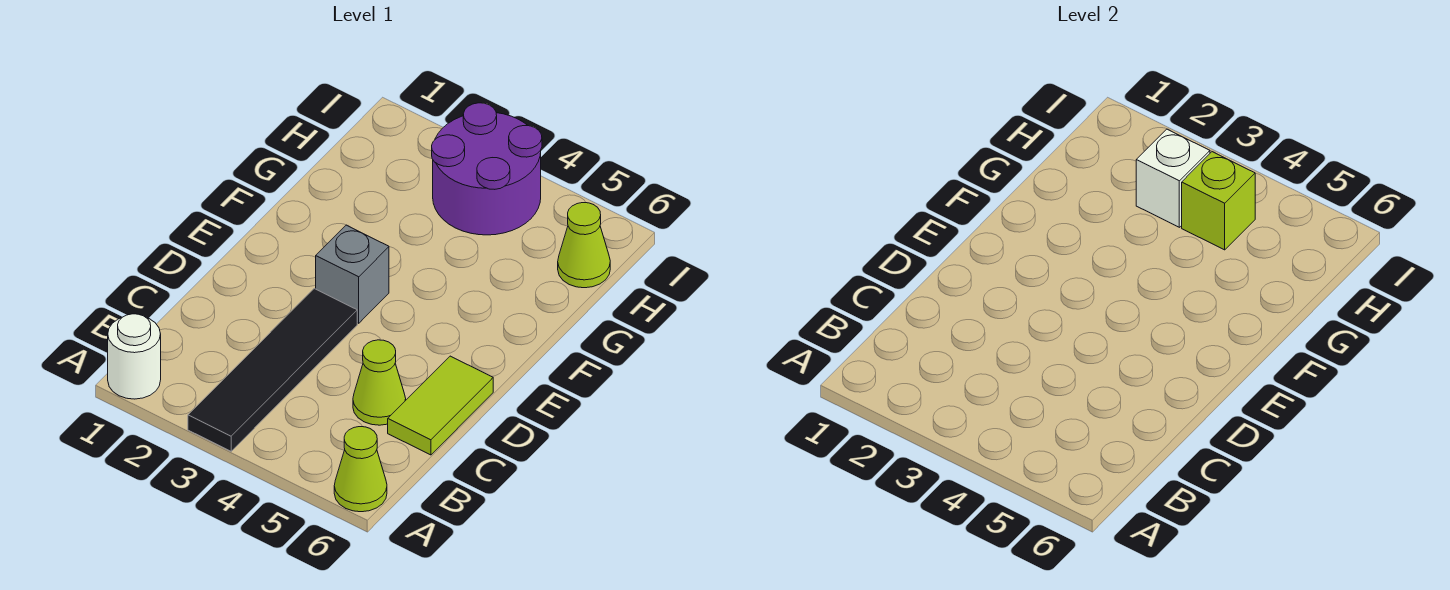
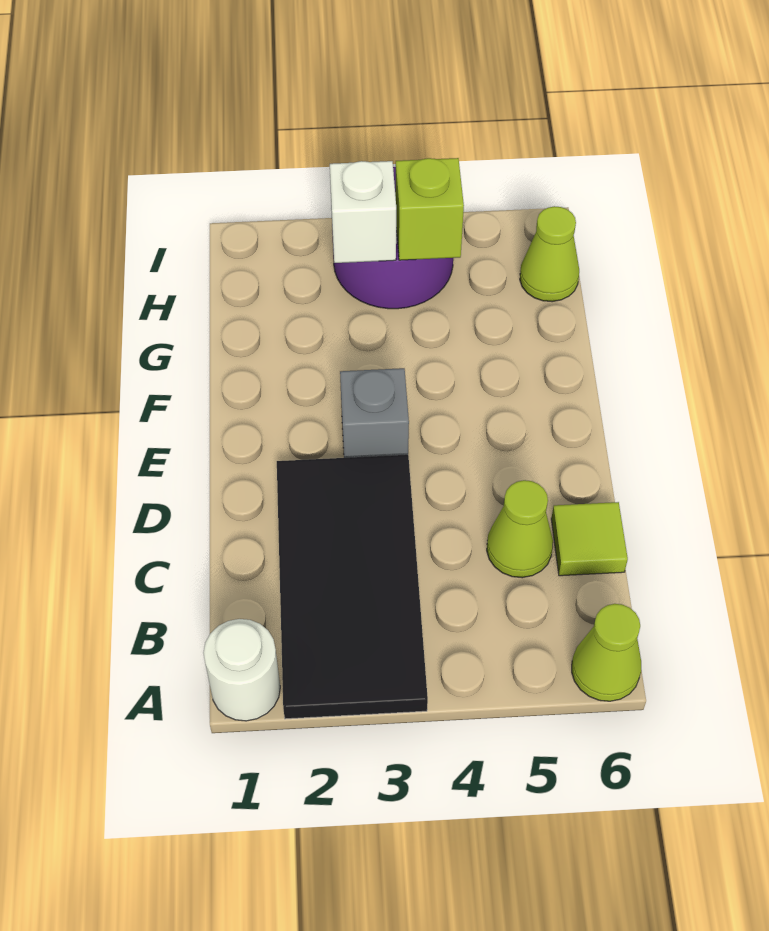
black 1x4 tile [188,289,357,451] -> black 2x4 tile [277,455,428,719]
lime 1x2 tile [388,356,493,455] -> lime 1x1 tile [551,502,628,576]

